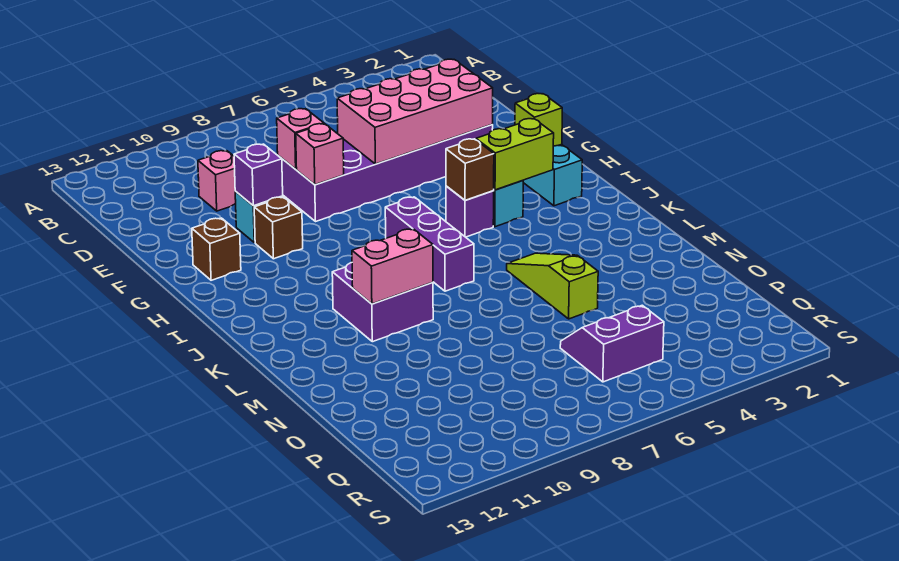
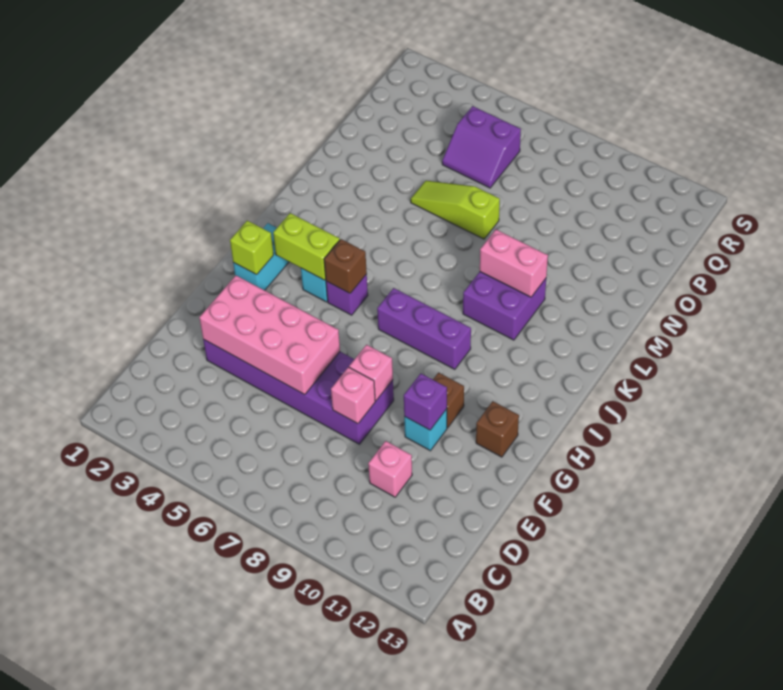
purple 1x3 brick [385,197,474,291] -> purple 1x3 brick turned to [377,288,471,369]
lime 1x3 slope [507,253,598,319] -> lime 1x3 slope turned to [411,181,500,239]

